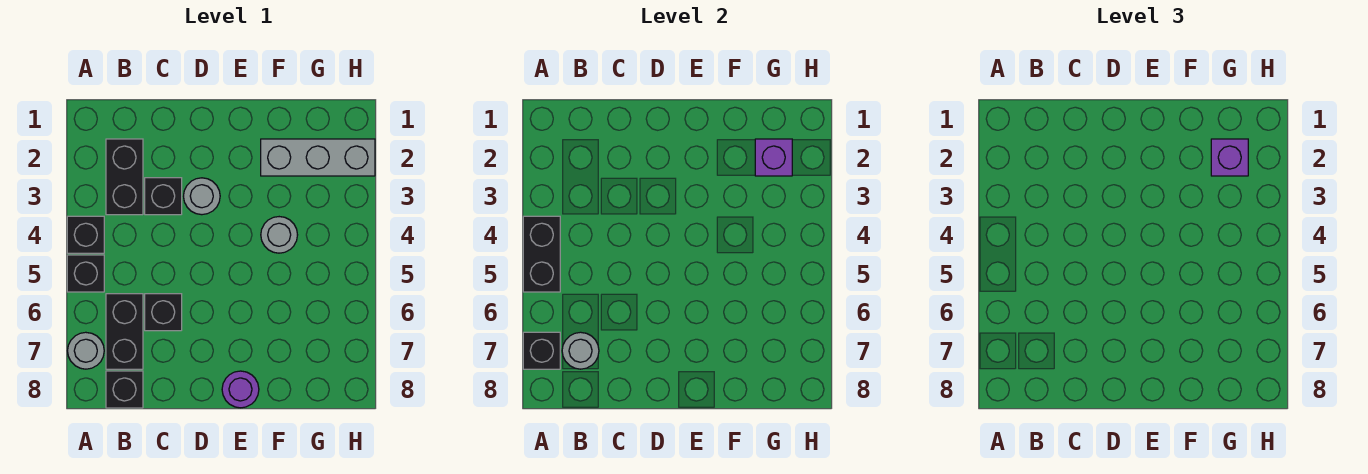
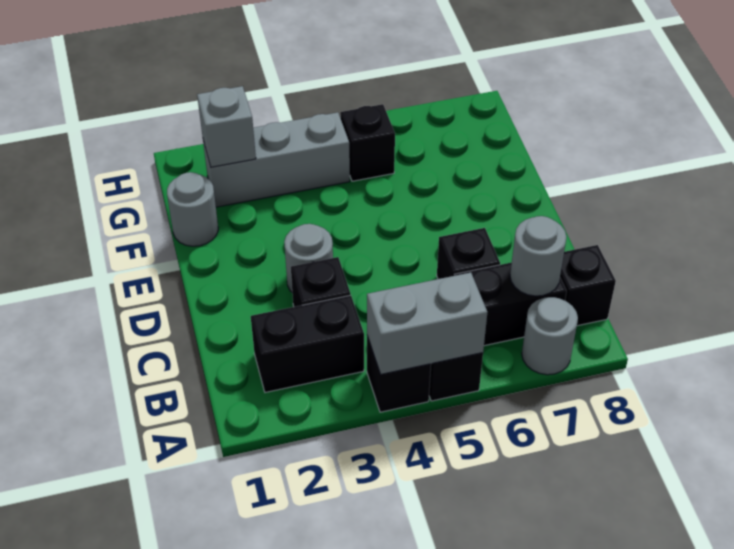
black 1x2 brick [523,216,560,292] -> grey 1x2 brick [367,272,487,374]
black 1x1 brick [523,332,560,369] -> black 1x1 brick moved to [340,104,395,181]
purple 1x1 round brick [222,371,259,408] -> none
grey 1x3 brick [261,139,375,176] -> grey 1x3 brick turned to [203,112,350,207]
grey 1x1 round brick [261,217,297,253] -> grey 1x1 round brick moved to [167,172,218,246]
purple 1x1 brick [755,139,792,176] -> grey 1x1 brick [197,86,256,167]
purple 1x1 brick [1211,139,1248,176] -> none

